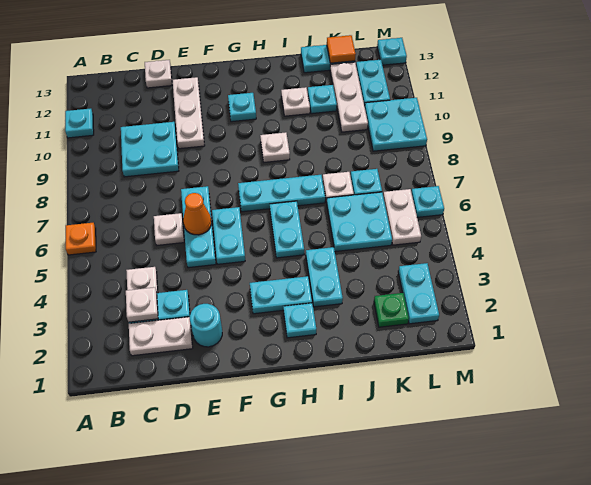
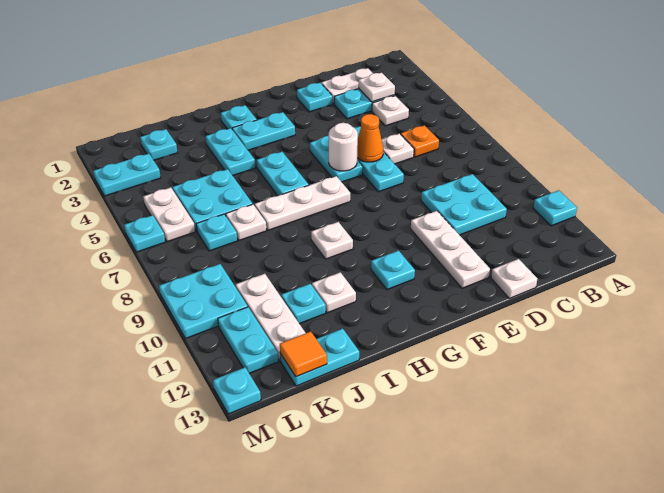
orange 1x1 plate [66,223,96,255] -> orange 1x1 plate moved to [401,125,439,157]
cyan 1x1 round brick [190,304,222,347] -> cyan 1x1 plate [297,83,332,112]
none -> white 1x1 round brick [329,123,358,171]
cyan 1x3 plate [238,175,325,212] -> white 1x3 plate [255,176,350,230]
green 1x1 plate [374,293,409,327] -> cyan 1x1 plate [140,129,178,160]
cyan 1x2 plate [398,263,439,324] -> cyan 1x2 plate turned to [94,154,161,196]

